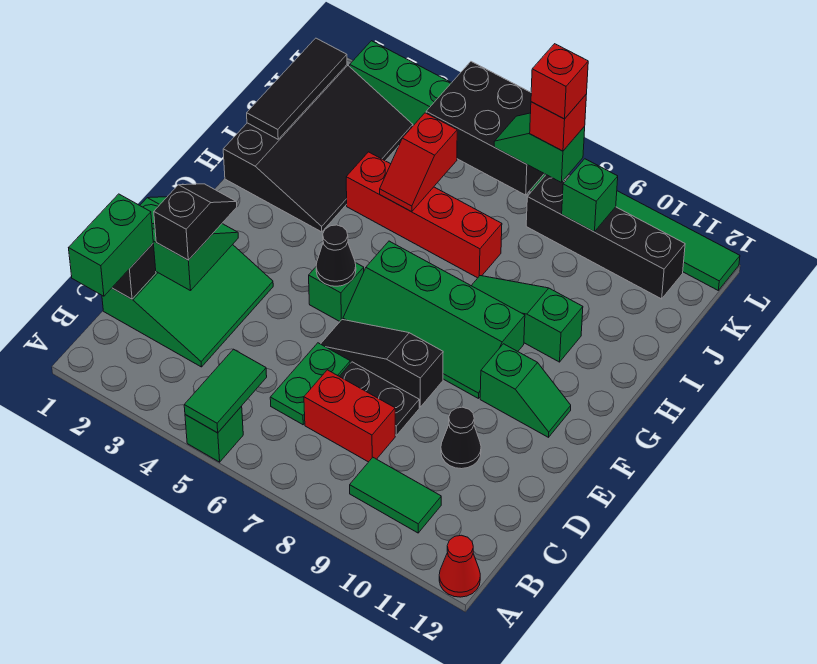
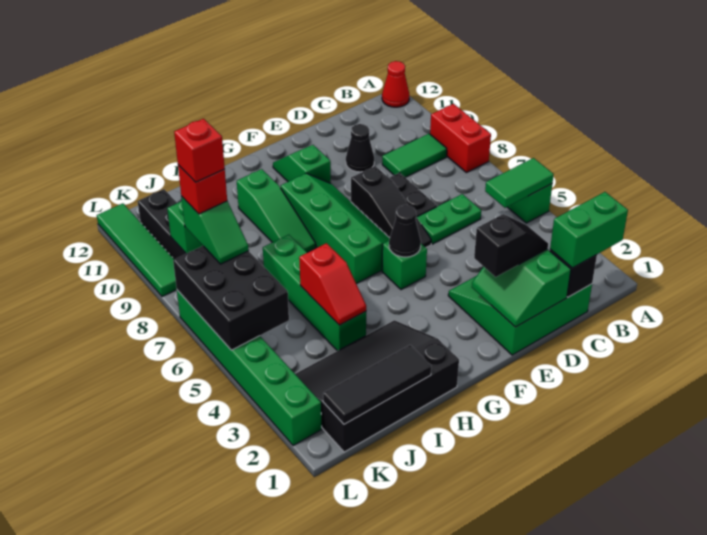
green 1x2 tile [350,457,441,533] -> green 1x2 tile turned to [382,134,447,178]
red 1x2 brick [304,370,395,462] -> red 1x2 brick moved to [430,104,491,173]
black 1x2 slope [154,184,237,260] -> black 1x2 slope turned to [474,214,548,277]
red 1x4 brick [346,152,502,278] -> green 1x4 brick [263,235,366,351]
red 1x2 slope [380,113,457,212] -> red 1x2 slope turned to [299,243,366,325]

